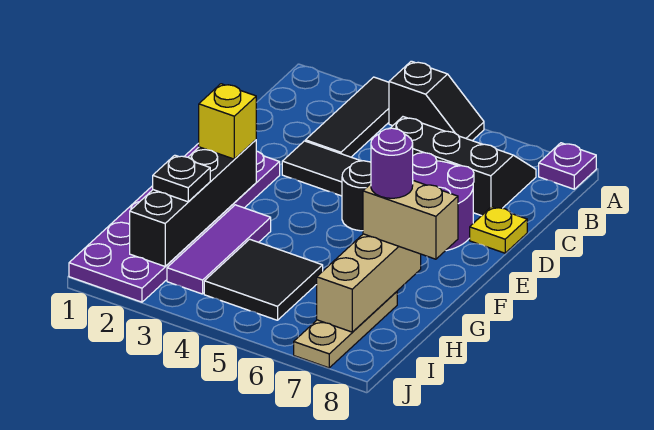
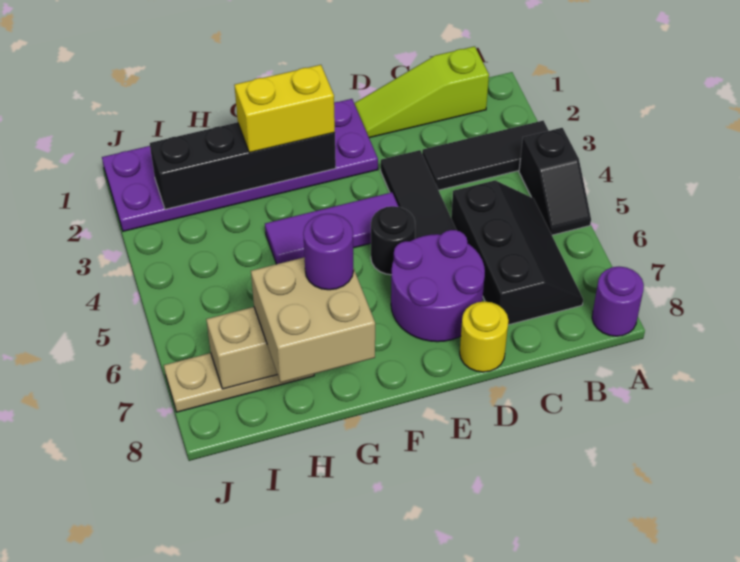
purple 1x1 plate [539,143,596,189] -> purple 1x1 round brick [592,267,644,336]
none -> lime 1x3 slope [354,46,489,138]
yellow 1x1 plate [470,207,527,253] -> yellow 1x1 round brick [460,301,509,372]
yellow 1x1 brick [199,84,256,159] -> yellow 1x2 brick [234,65,335,153]
purple 1x3 tile [167,205,271,294] -> purple 1x3 tile moved to [265,192,398,264]
tan 1x2 brick [363,181,458,259] -> tan 2x2 brick [251,257,375,382]
black 1x1 plate [153,155,210,202] -> none
black 2x2 tile [204,239,323,320] -> none

